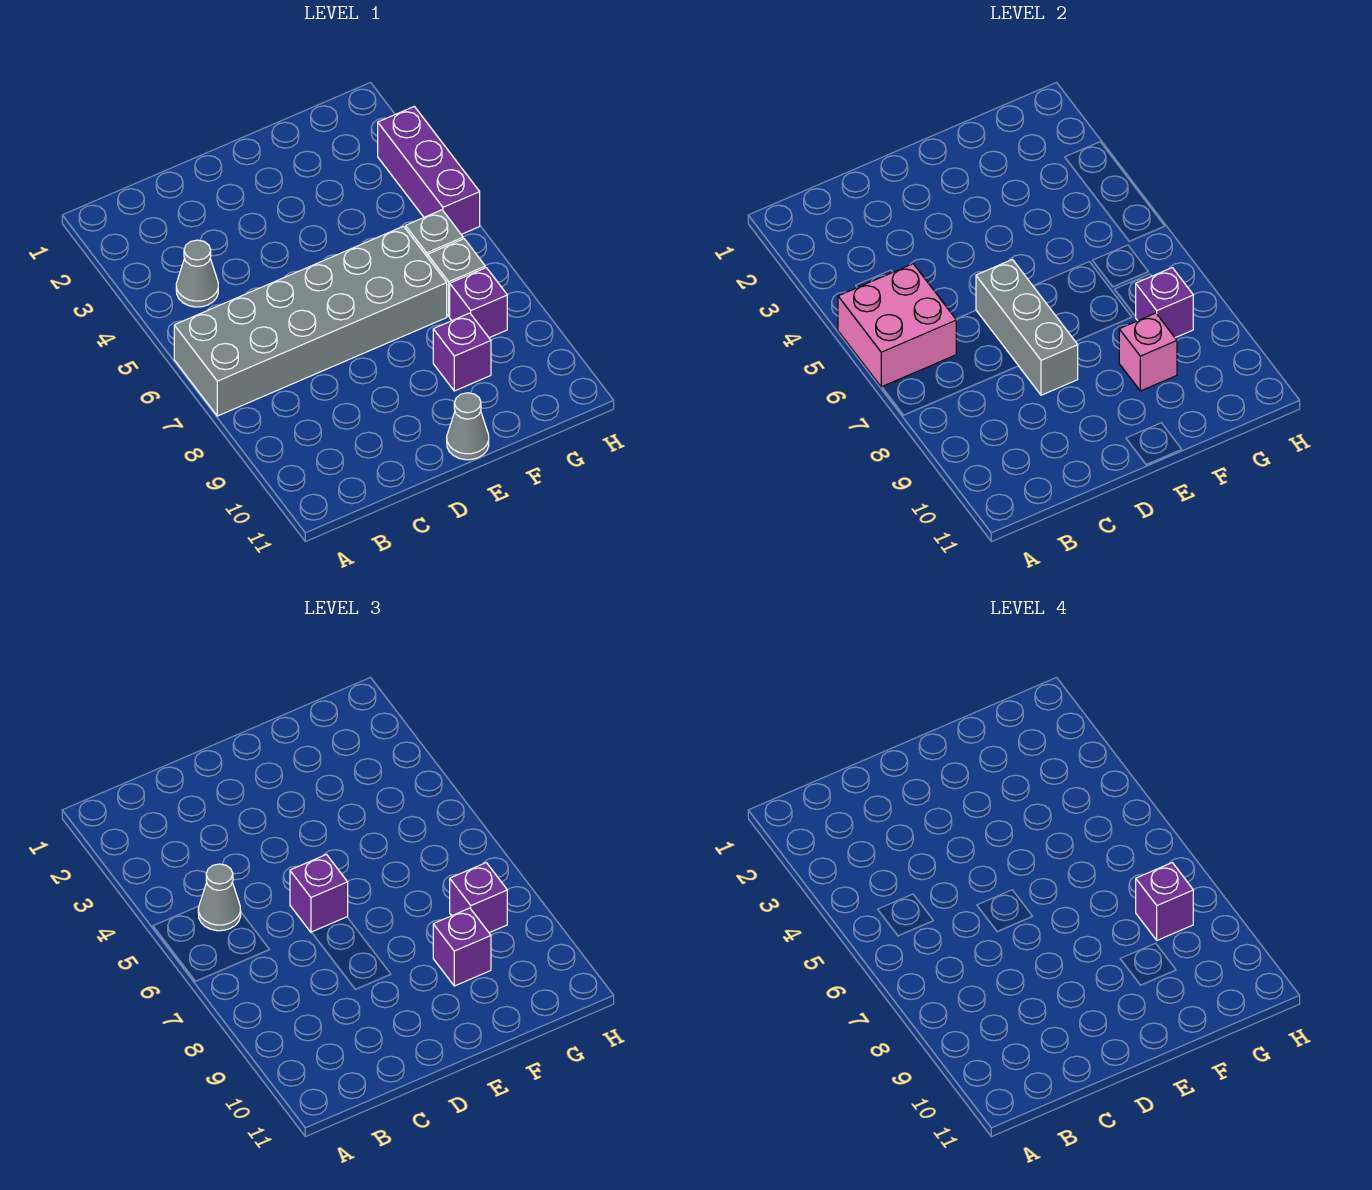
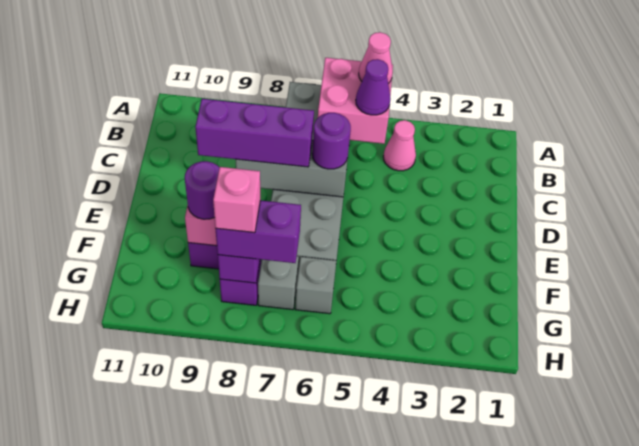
none -> pink 1x1 cone [359,32,393,83]
grey 1x1 cone [176,240,218,307] -> pink 1x1 cone [383,120,416,171]
grey 1x1 cone [198,864,241,931] -> purple 1x1 cone [356,59,390,115]
purple 1x1 brick [290,855,348,932] -> purple 1x1 round brick [312,113,351,169]
grey 1x1 cone [447,393,489,460] -> none
purple 1x1 brick [433,908,491,986] -> purple 1x1 round brick [185,161,220,219]
purple 1x1 brick [450,863,507,933] -> purple 1x2 brick [216,200,301,263]
purple 1x1 brick [1136,863,1193,940] -> pink 1x1 brick [213,167,260,233]
purple 1x3 brick [378,106,480,234] -> purple 1x3 brick moved to [195,99,314,167]

